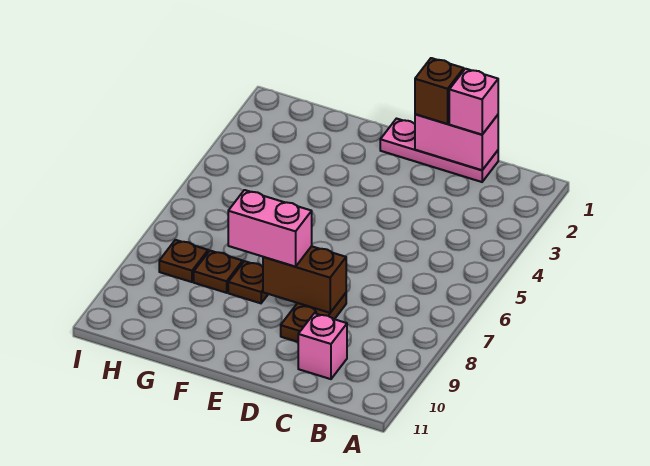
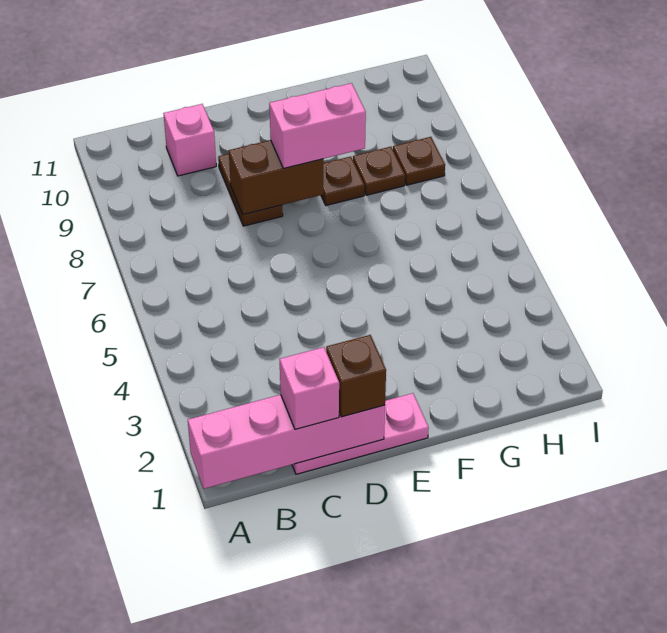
pink 1x2 brick [415,114,498,170] -> pink 1x4 brick [188,395,385,489]

